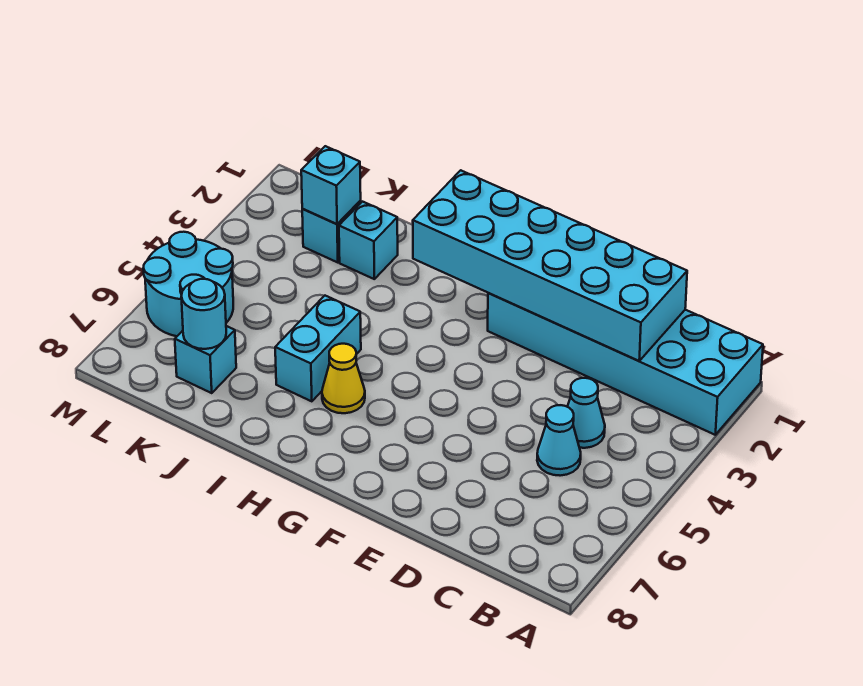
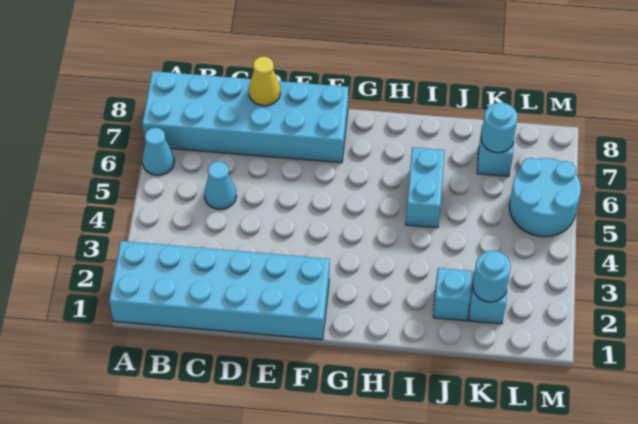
cyan 2x6 brick [413,170,687,361] -> cyan 2x6 brick moved to [142,71,349,163]
cyan 1x1 cone [567,378,605,448] -> cyan 1x1 cone moved to [142,127,174,175]
yellow 1x1 cone [322,344,365,413] -> yellow 1x1 cone moved to [249,57,280,106]
cyan 1x1 brick [301,146,361,224] -> cyan 1x1 round brick [473,251,511,302]

